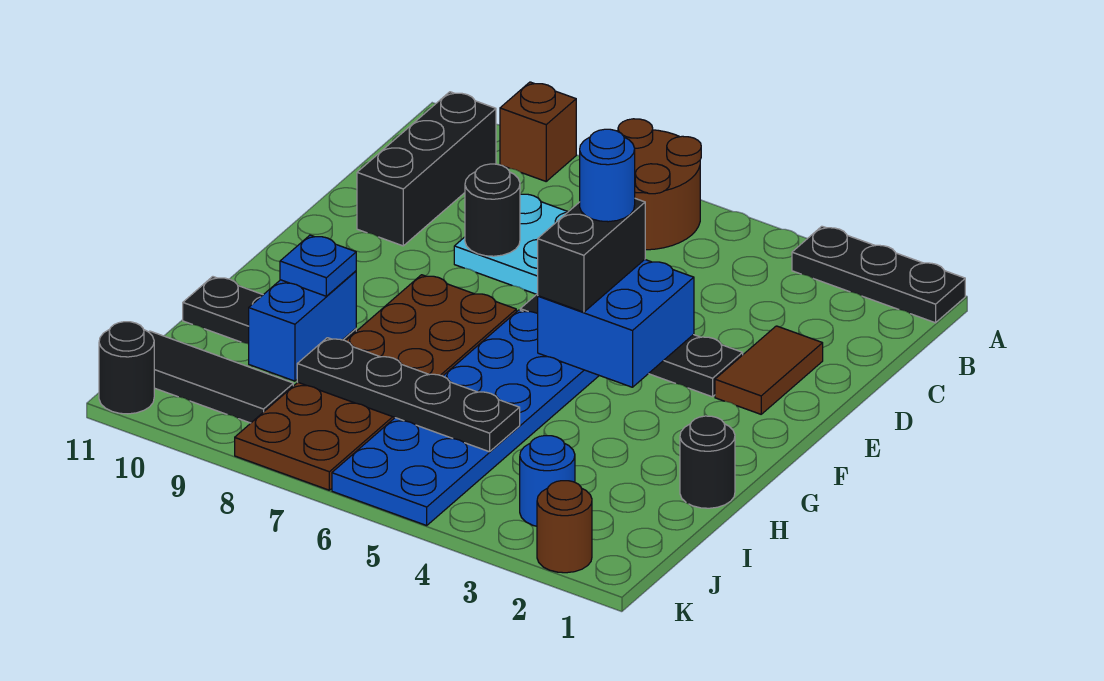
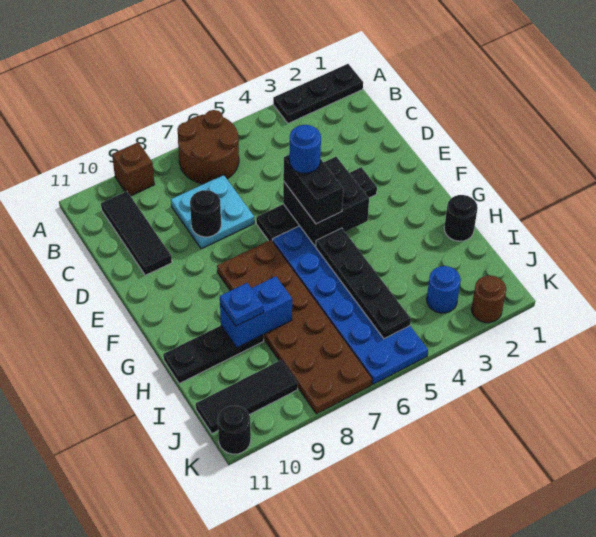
black 1x3 brick [357,92,496,246] -> black 1x3 tile [101,191,172,275]
brown 1x2 tile [715,326,823,414] -> none
blue 2x2 brick [538,260,694,387] -> black 2x2 brick [283,157,369,246]
blue 1x2 brick [249,271,356,381] -> blue 1x2 brick turned to [220,276,292,348]
black 1x4 plate [297,338,520,452] -> black 1x4 plate turned to [316,228,411,339]

